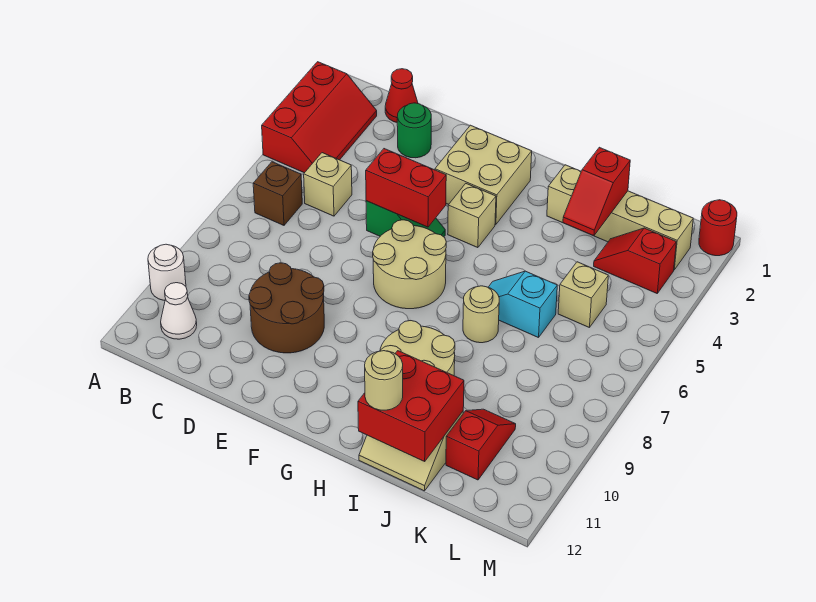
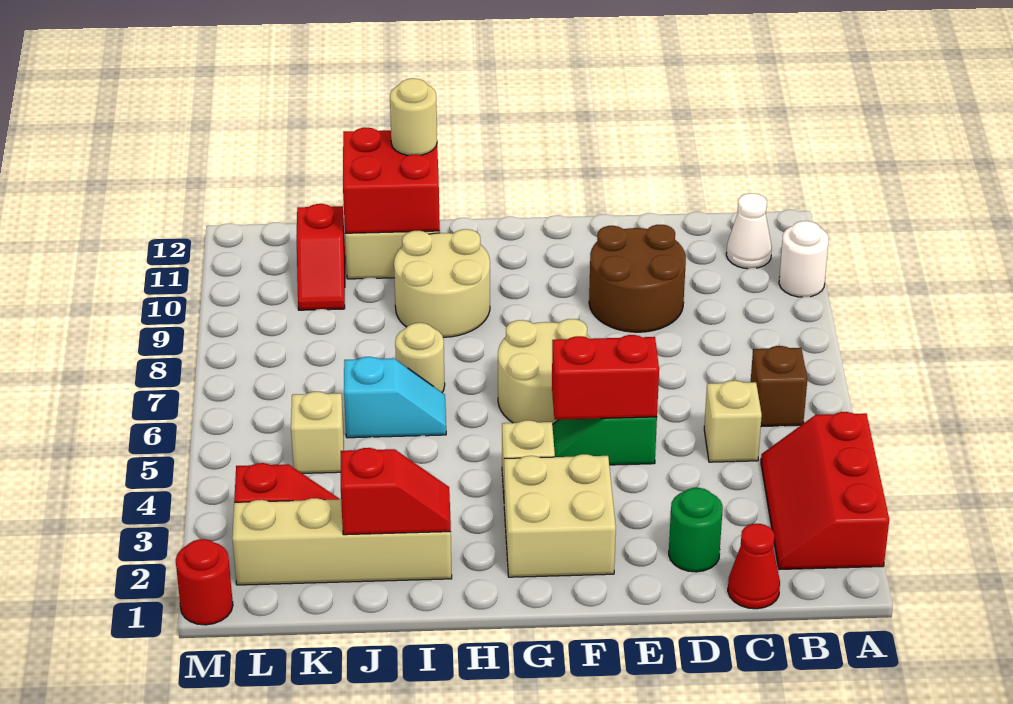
red 1x2 slope [563,147,630,236] -> red 1x2 slope turned to [341,448,451,535]

